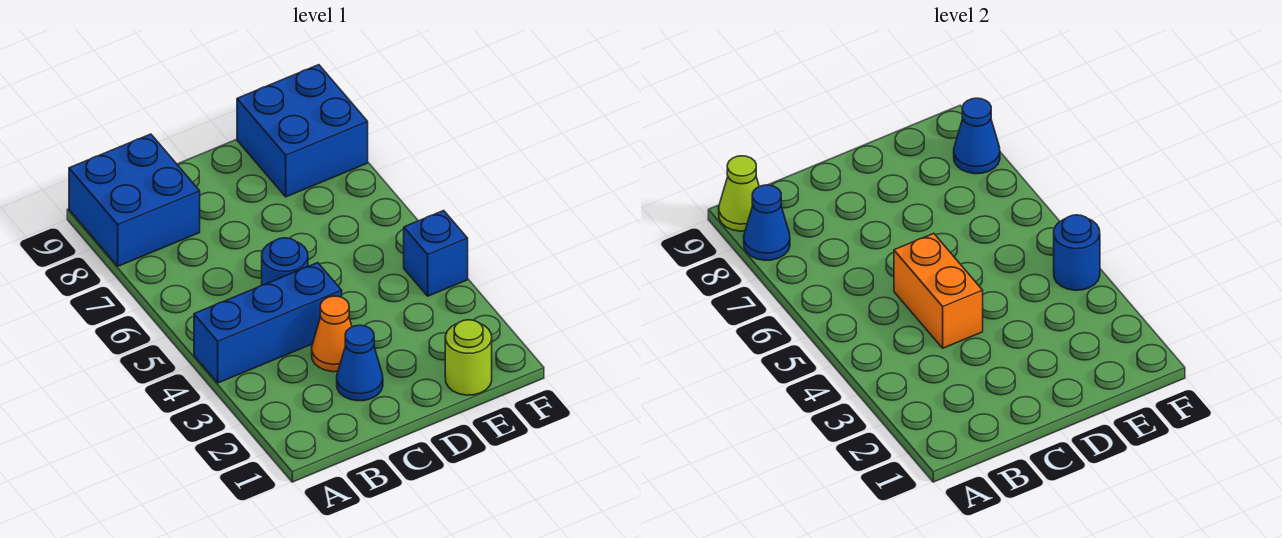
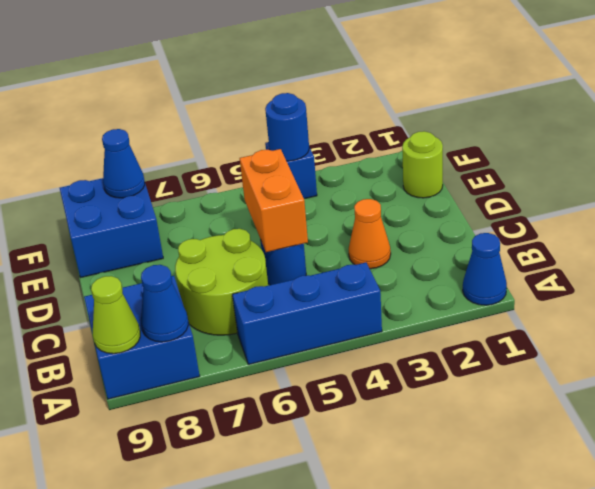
blue 1x3 brick [194,263,342,383] -> blue 1x3 brick turned to [232,263,382,364]
none -> lime 2x2 round brick [175,229,268,335]
blue 1x1 cone [337,325,383,401] -> blue 1x1 cone moved to [463,233,507,305]
orange 1x2 brick [894,233,983,348] -> orange 1x2 brick turned to [240,149,308,252]

